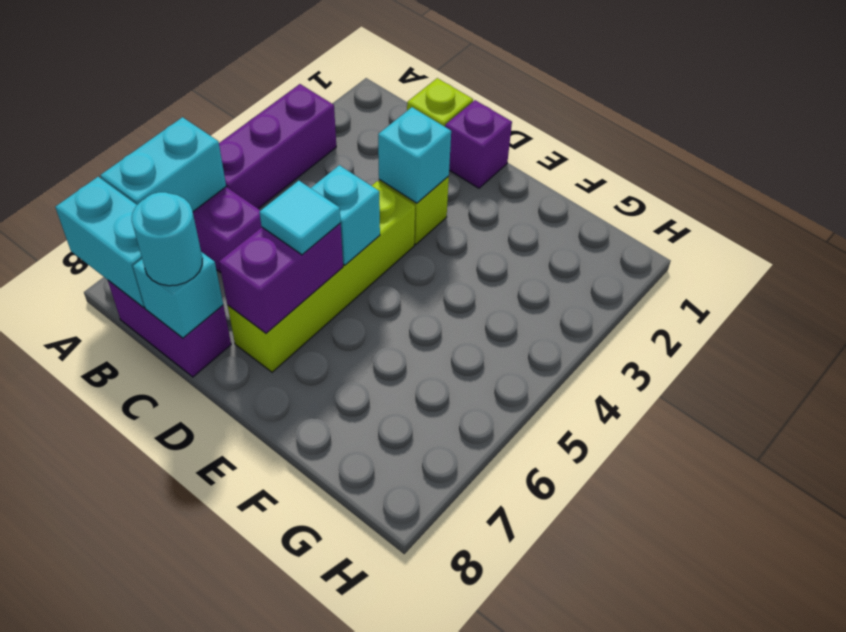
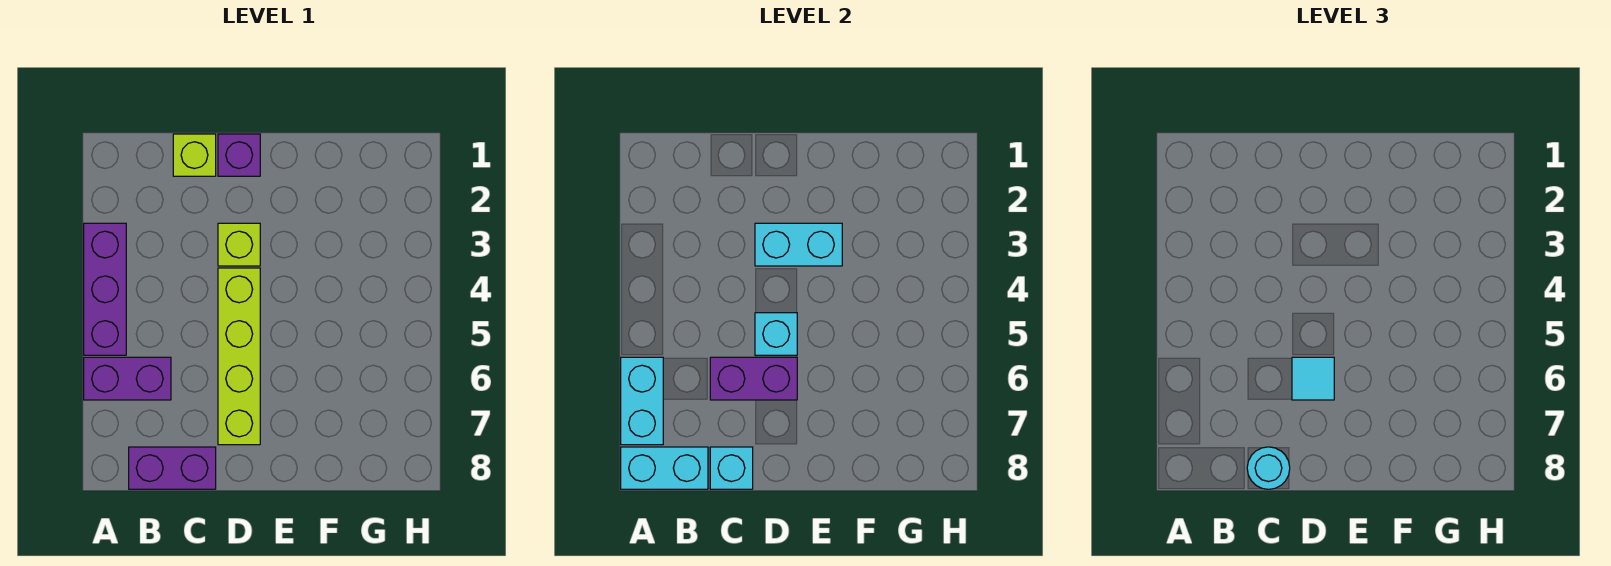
cyan 1x1 brick [378,107,451,203] -> cyan 1x2 brick [755,223,842,266]
purple 1x2 brick [219,223,343,333] -> purple 1x2 brick turned to [710,357,797,400]

